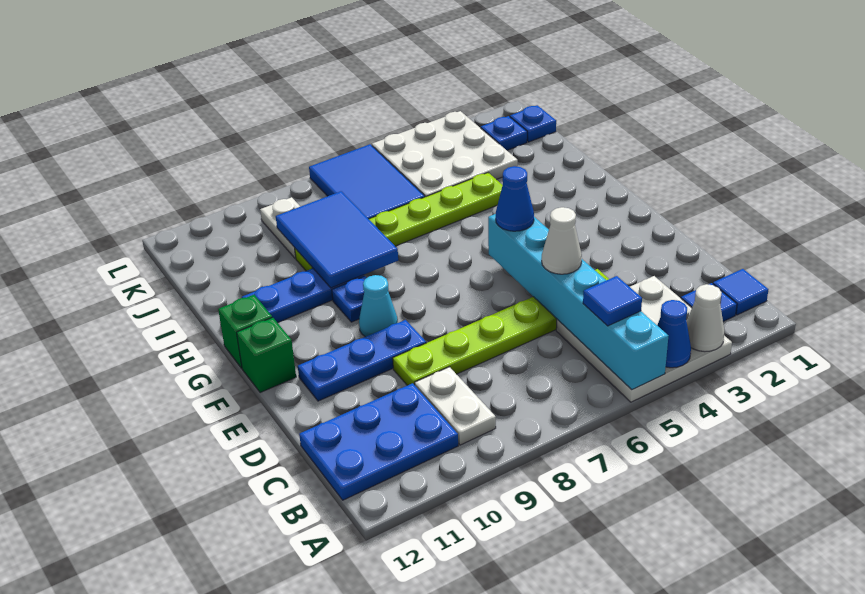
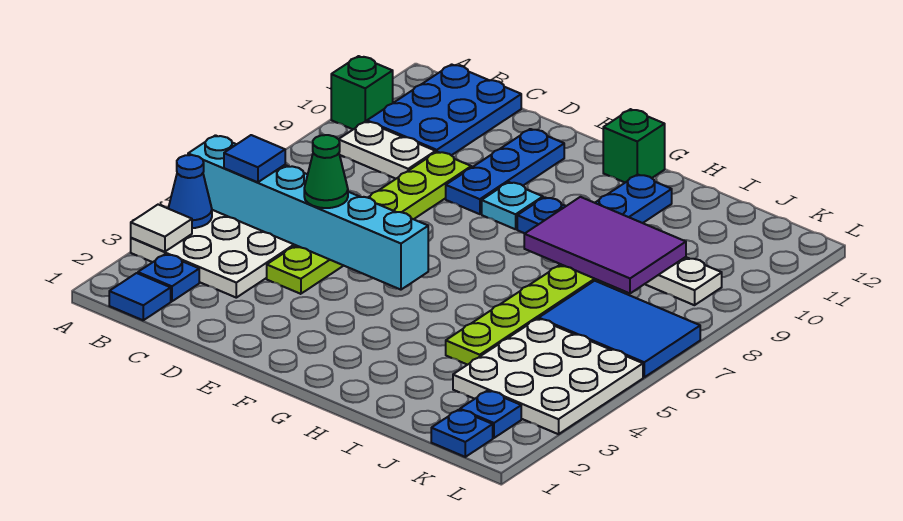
white 1x1 cone [687,284,725,352] -> white 1x1 tile [131,205,192,252]
white 1x1 cone [542,207,582,274] -> green 1x1 cone [304,135,348,208]
blue 1x1 cone [496,166,534,231] -> none
cyan 1x1 cone [359,275,398,337] -> cyan 1x1 plate [482,182,543,229]
green 1x1 brick [237,317,296,393] -> green 1x1 brick moved to [331,56,393,129]
blue 2x3 tile [276,191,398,288] -> purple 2x3 tile [524,197,686,293]

